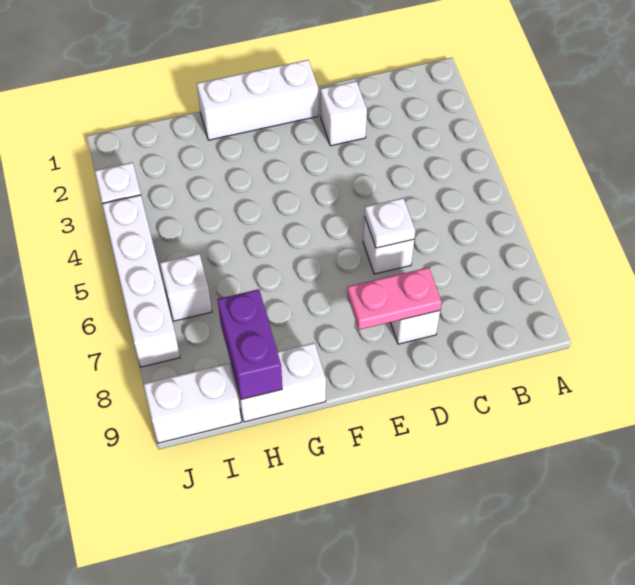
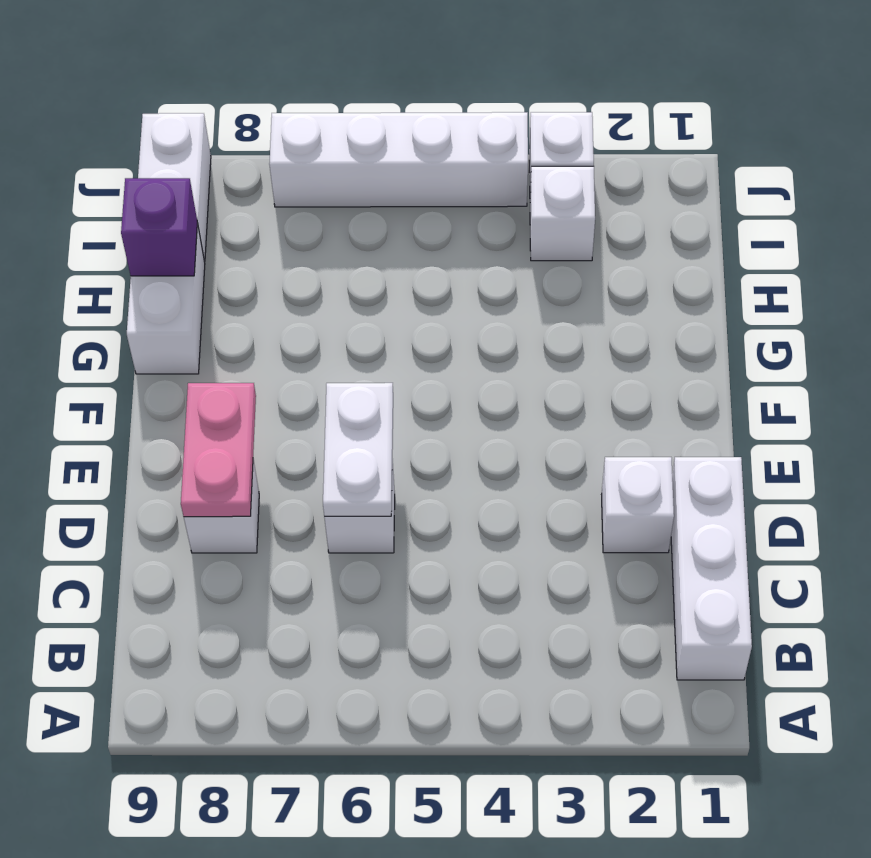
white 1x1 plate [365,198,415,248] -> white 1x2 plate [323,383,393,516]
white 1x3 brick [197,60,318,140] -> white 1x3 brick moved to [671,457,752,680]
purple 1x2 brick [217,289,282,400] -> purple 1x1 brick [121,178,197,276]
white 1x1 brick [160,254,212,321] -> white 1x1 brick moved to [530,166,595,261]

